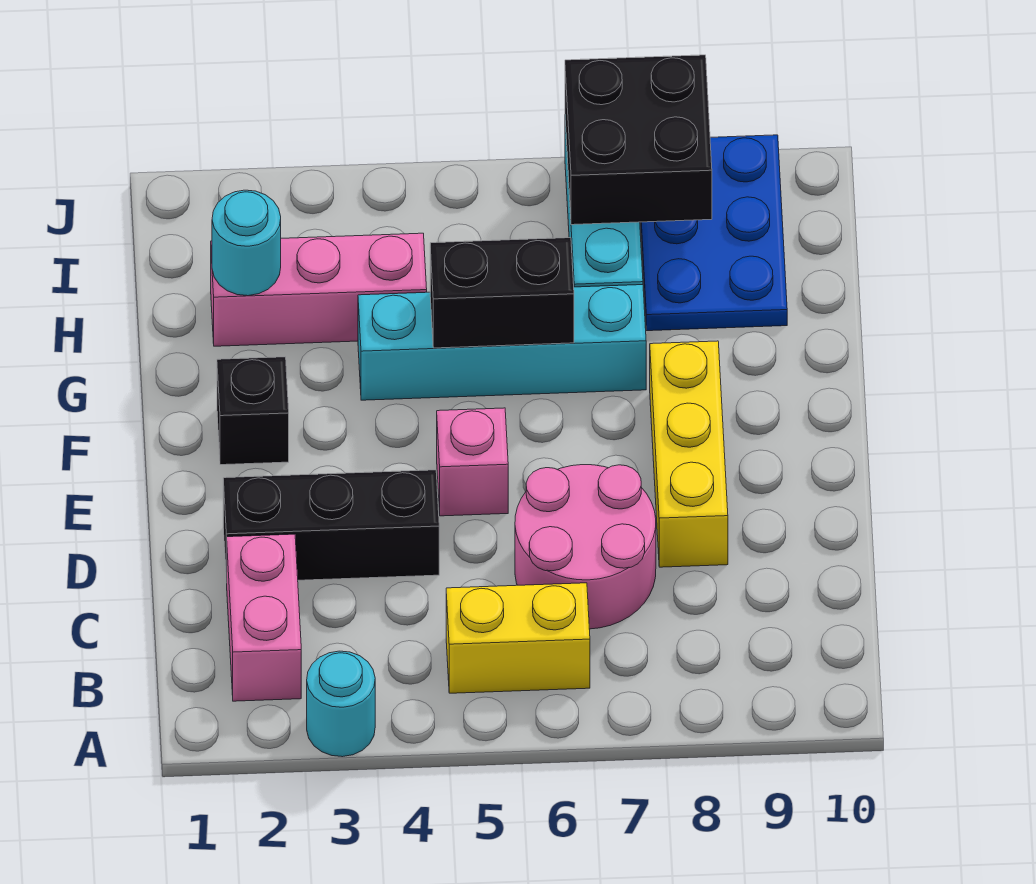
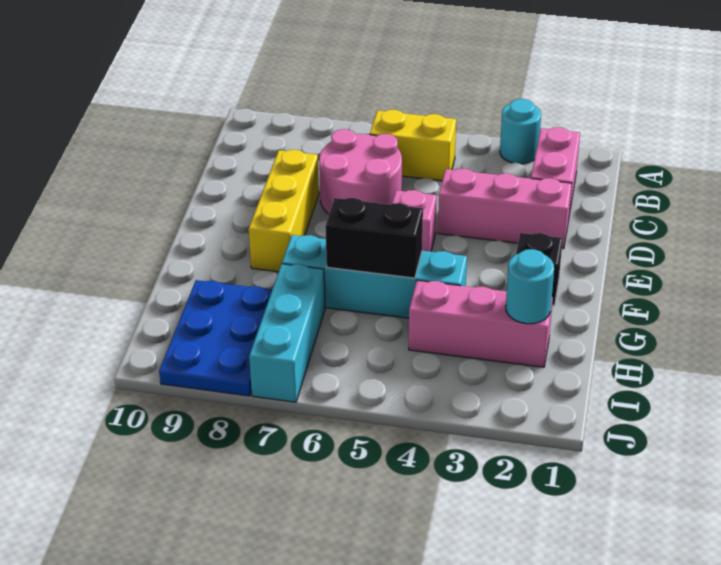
black 1x3 brick [223,470,439,583] -> pink 1x3 brick [438,169,572,249]
black 2x2 brick [565,55,712,225] -> none

